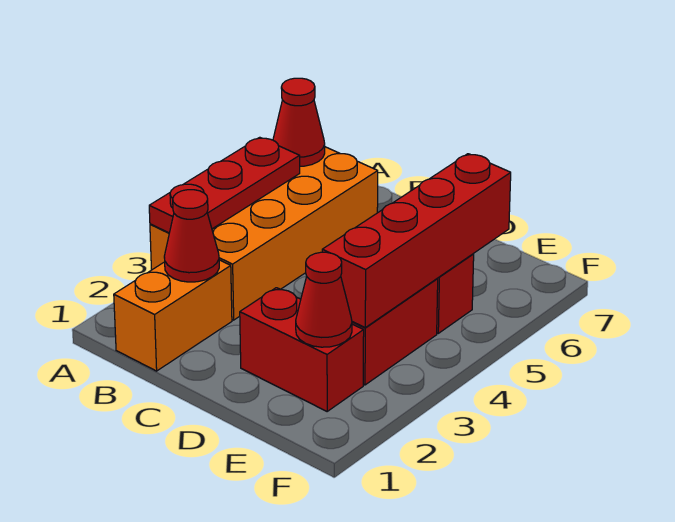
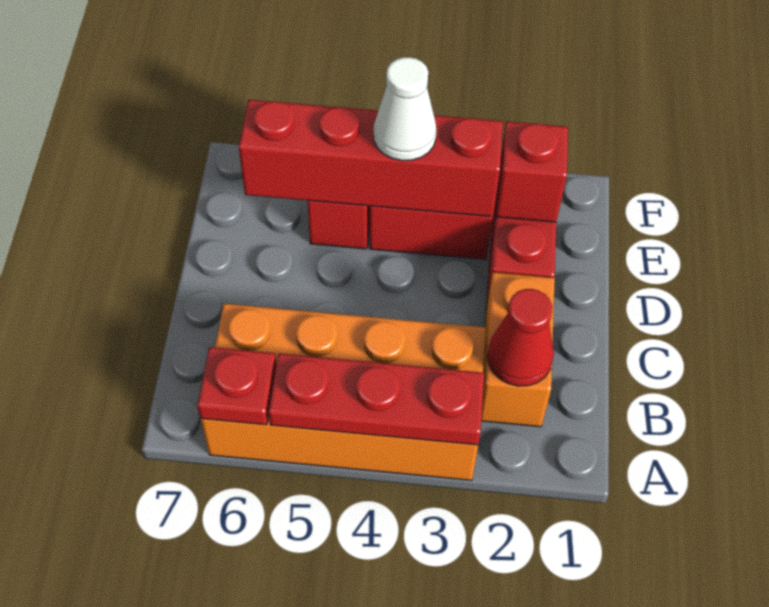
red 1x1 cone [273,78,325,166] -> red 1x1 plate [197,347,276,425]
orange 1x2 brick [114,260,232,371] -> orange 1x2 brick turned to [481,272,555,427]
red 1x1 cone [296,252,352,347] -> red 1x1 brick [496,121,568,222]
none -> white 1x1 cone [374,57,436,161]

